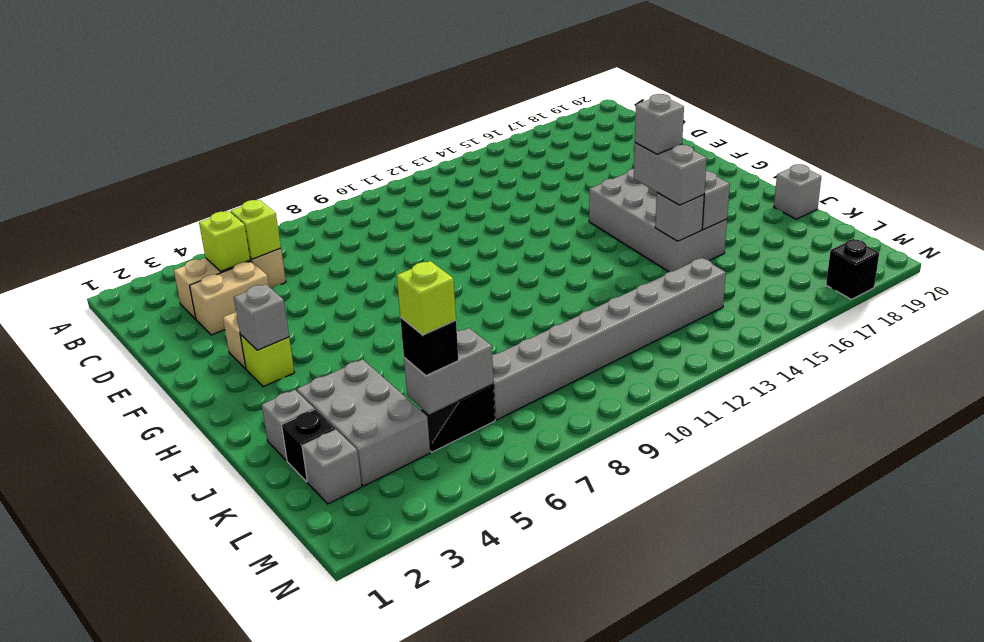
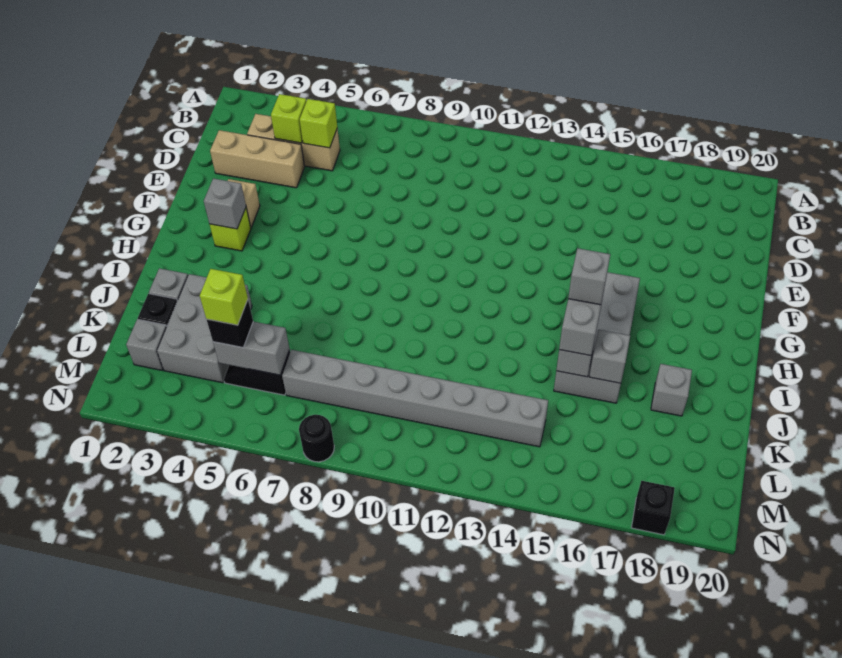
tan 1x2 brick [190,261,269,335] -> tan 1x3 brick [210,130,304,188]
grey 1x1 brick [774,164,822,219] -> grey 1x1 brick moved to [651,364,692,416]
none -> black 1x1 round brick [299,415,334,462]

